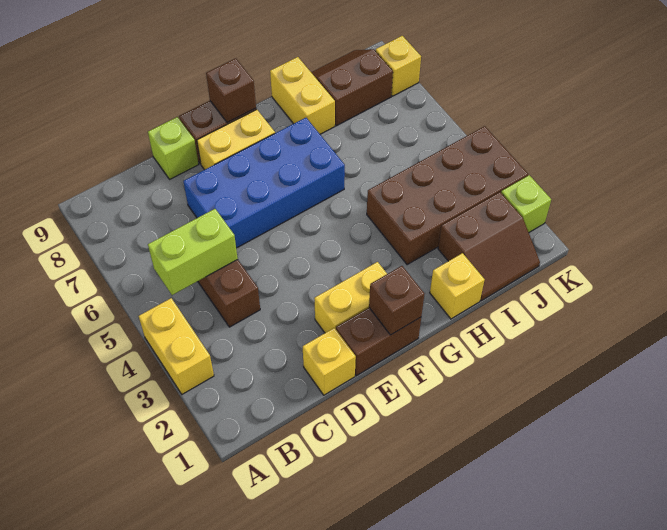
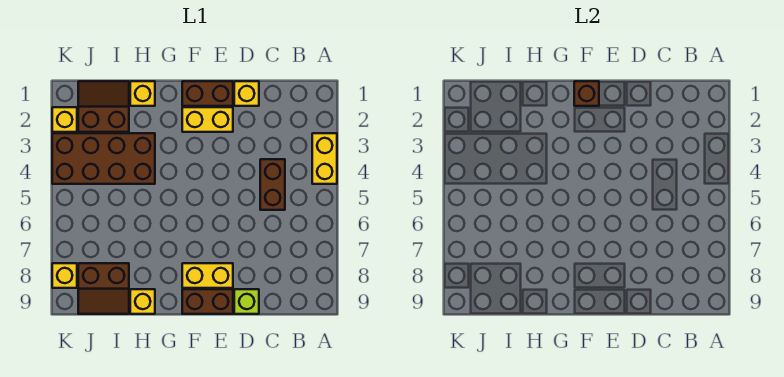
lime 1x2 brick [148,209,238,295] -> none
blue 2x4 brick [183,118,345,248] -> none
brown 1x1 brick [206,58,256,123] -> none
yellow 1x2 brick [270,57,335,134] -> yellow 1x1 brick [130,289,155,314]
lime 1x1 brick [501,175,551,232] -> yellow 1x1 brick [52,107,77,132]

